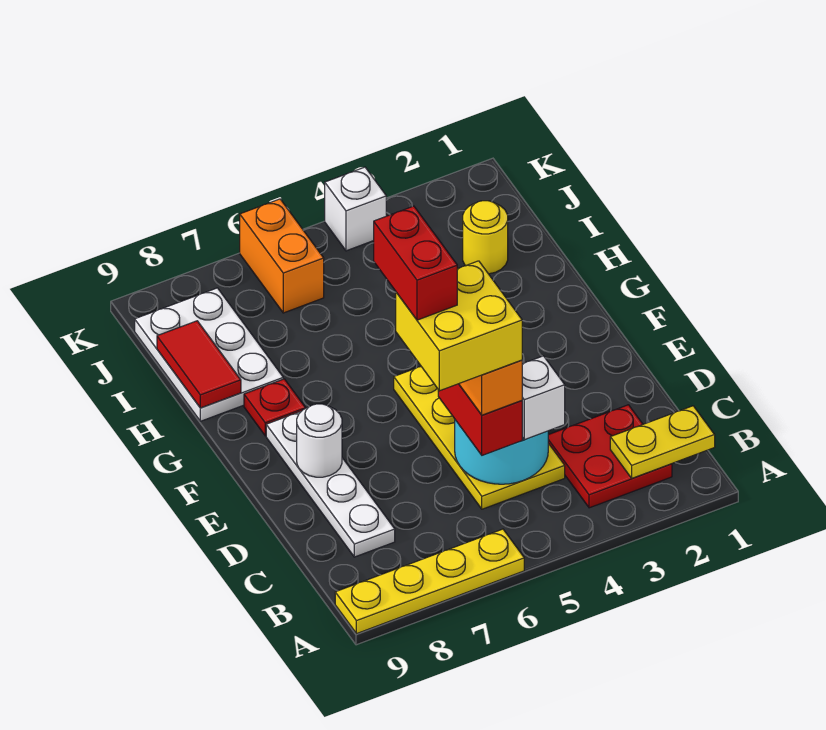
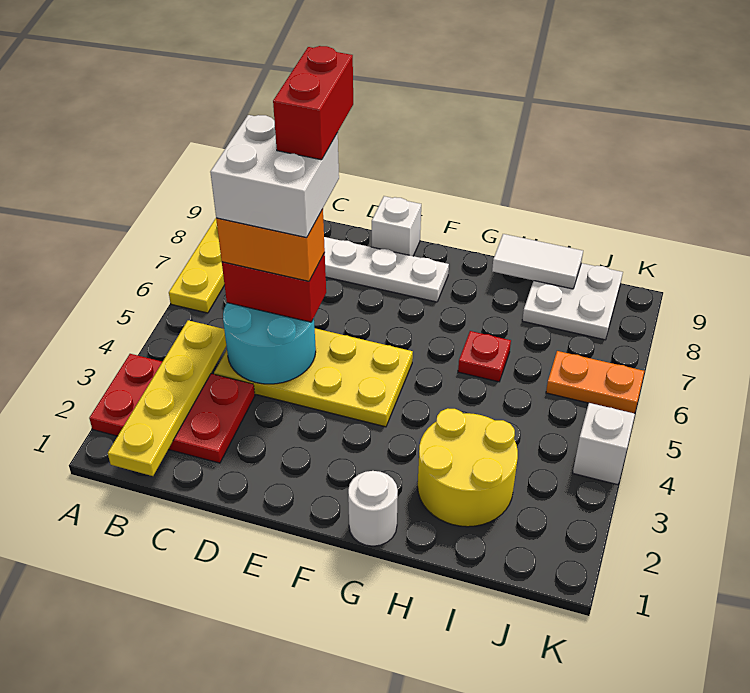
yellow 1x2 plate [610,406,715,478] -> yellow 1x4 plate [108,320,226,476]
red 2x2 plate [548,405,672,508] -> red 2x3 plate [89,354,255,463]
white 1x1 brick [522,356,565,440] -> white 1x1 brick moved to [372,196,421,256]
yellow 2x2 brick [396,261,522,391] -> white 2x2 brick [210,115,339,238]
red 1x2 brick [374,206,457,320] -> red 1x2 brick turned to [273,46,353,160]
white 1x1 round brick [297,404,342,477] -> white 1x1 round brick moved to [348,471,398,546]
red 1x1 plate [244,379,305,436] -> red 1x1 plate moved to [458,331,511,382]
white 2x3 plate [135,288,283,421] -> white 2x2 plate [522,263,623,340]
red 1x2 tile [157,321,241,408] -> white 1x2 tile [492,234,583,289]
yellow 1x1 round brick [463,201,508,274] -> yellow 2x2 round brick [418,408,518,527]
orange 1x2 brick [240,199,324,313] -> orange 1x2 plate [546,351,644,413]

